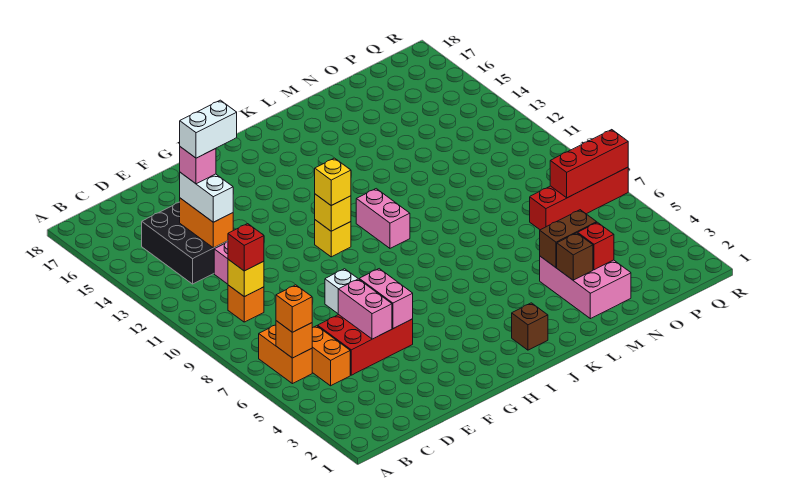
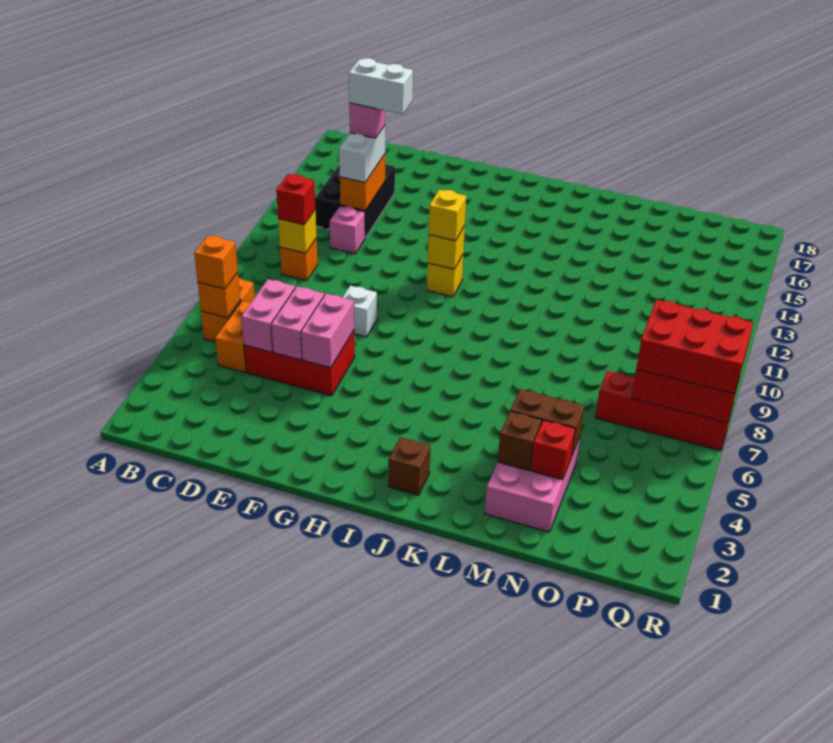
pink 1x2 brick [356,189,410,248] -> pink 1x2 brick moved to [242,279,295,352]
none -> red 2x3 brick [636,300,753,394]

